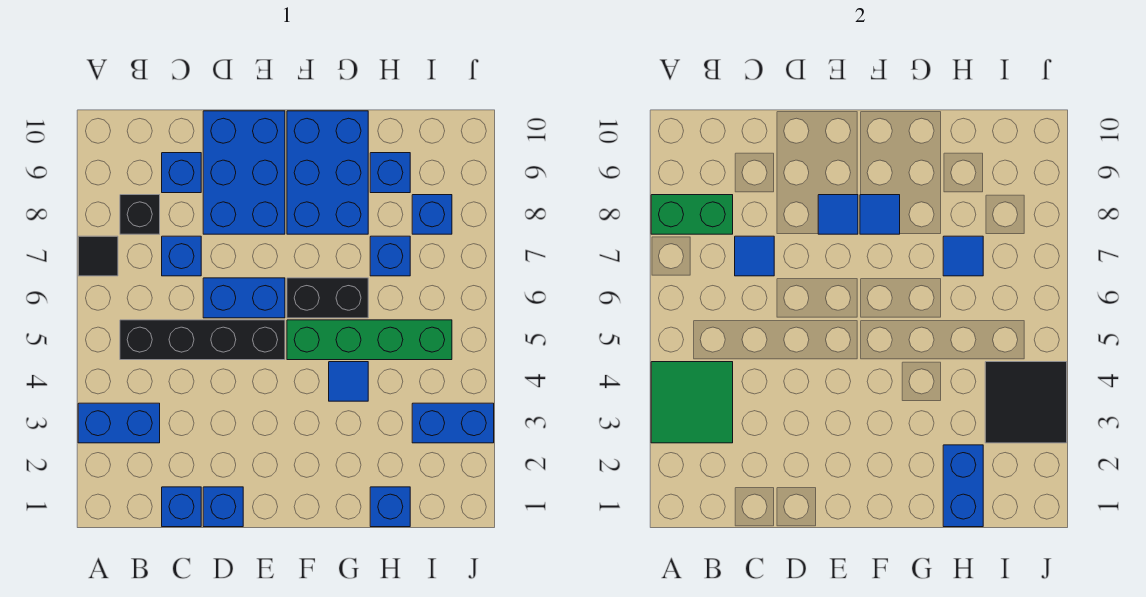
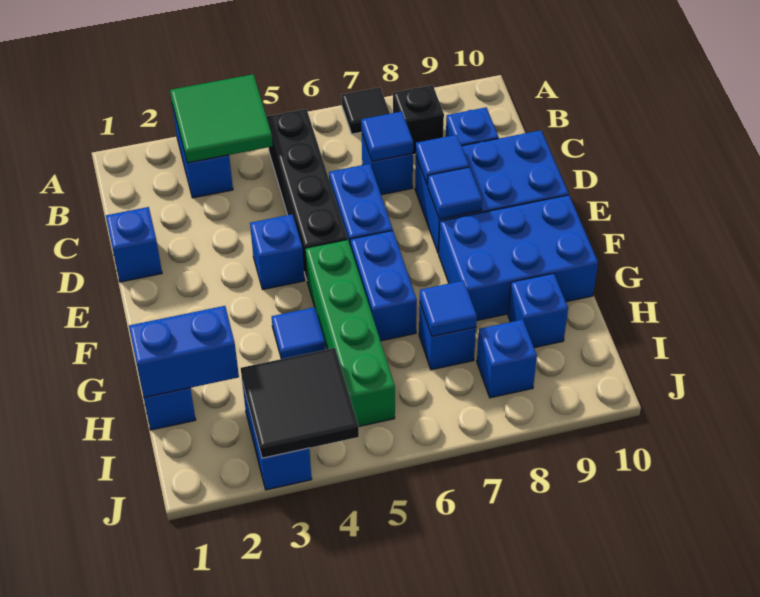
green 1x2 brick [651,195,733,234] -> none
blue 1x1 brick [162,487,201,527] -> blue 1x1 brick moved to [250,214,305,289]
black 1x2 brick [287,278,368,318] -> blue 1x2 brick [350,231,417,341]
blue 1x1 tile [860,195,900,234] -> blue 1x1 tile moved to [416,135,469,185]

